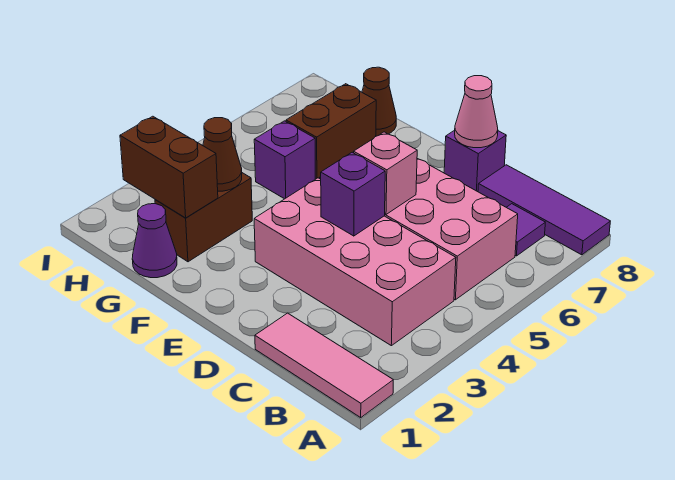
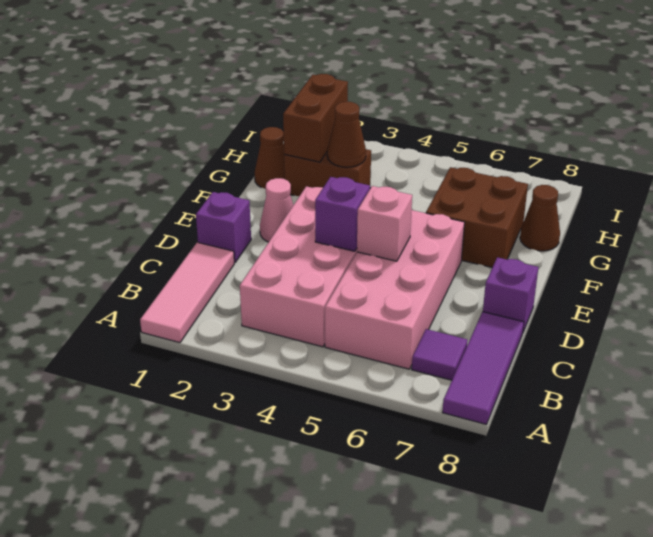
pink 1x1 cone [455,76,498,148] -> pink 1x1 cone moved to [260,178,293,242]
purple 1x1 cone [132,204,177,278] -> brown 1x1 cone [255,127,285,189]
purple 1x1 brick [254,121,315,199] -> purple 1x1 brick moved to [196,192,251,263]
brown 1x2 brick [286,84,376,179] -> brown 2x2 brick [426,167,528,267]

